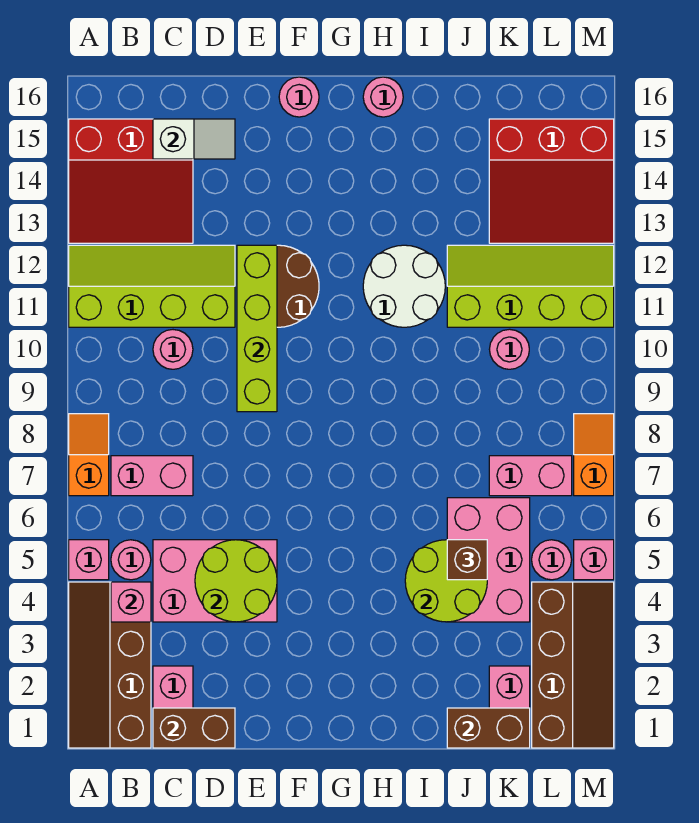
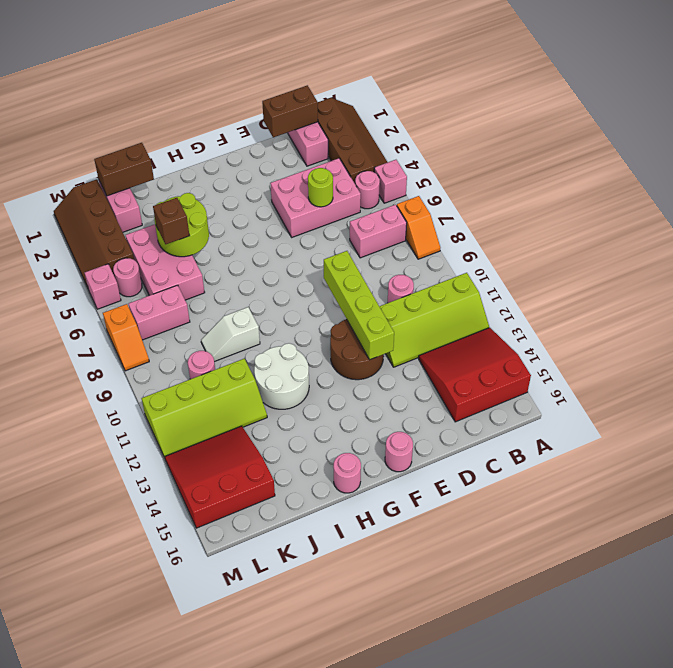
pink 1x1 brick [111,582,151,622] -> none
white 1x2 slope [153,119,235,159] -> white 1x2 slope moved to [201,307,260,362]
lime 2x2 round brick [195,540,277,622] -> lime 1x1 round brick [308,168,333,207]

